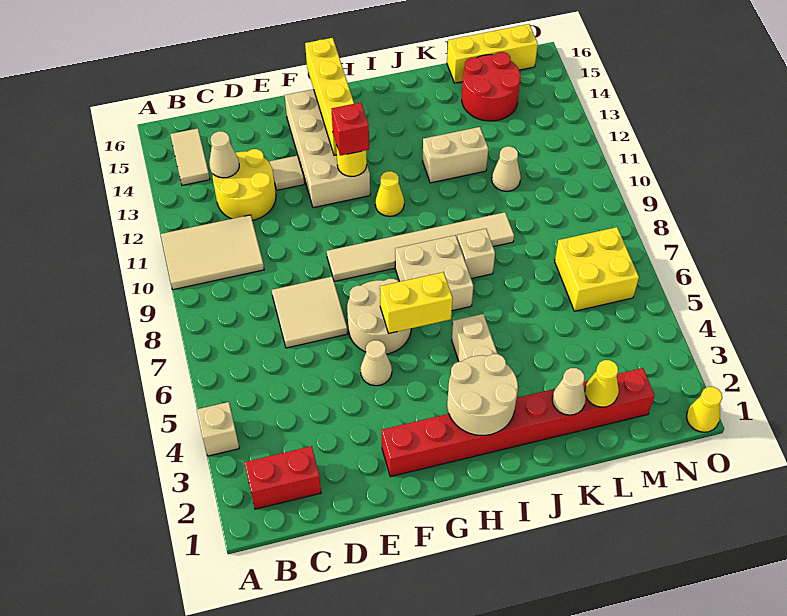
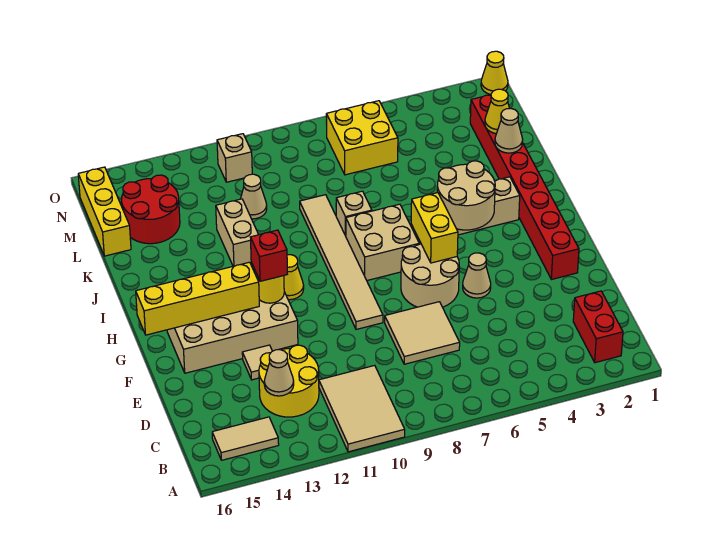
tan 1x1 brick [197,402,239,456] -> tan 1x1 brick moved to [217,134,252,182]
tan 2x2 round brick [447,354,518,435] -> tan 2x2 round brick moved to [437,161,495,230]

